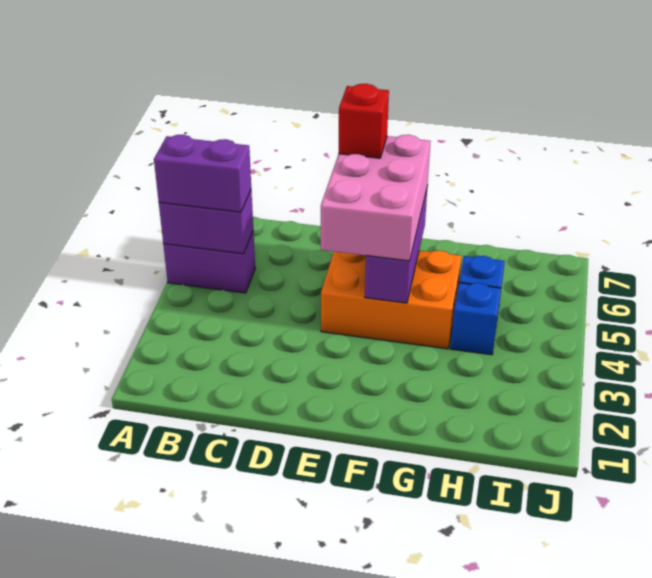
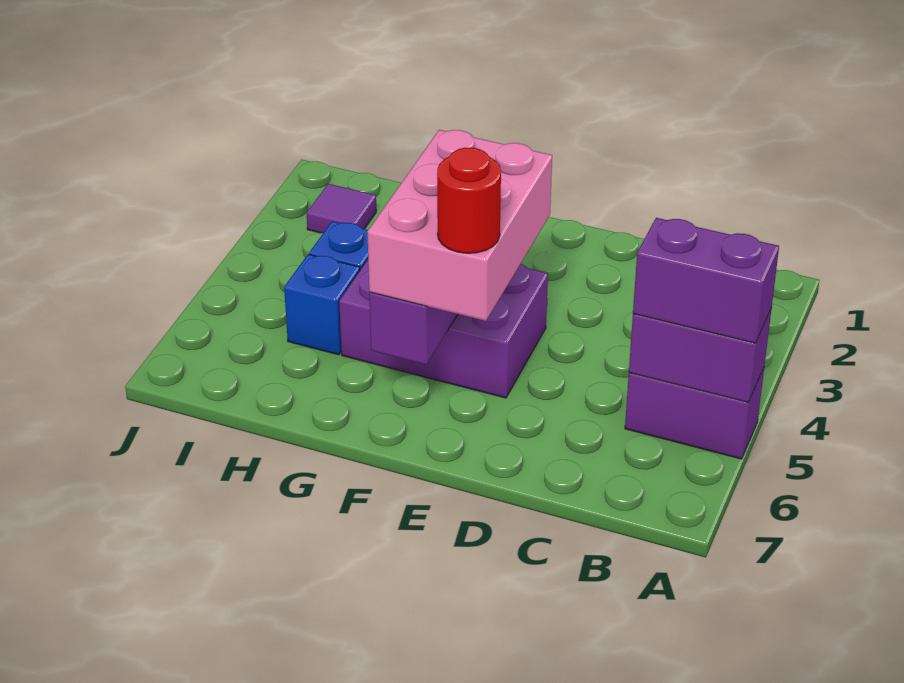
orange 2x3 brick [321,250,462,349] -> purple 2x3 brick [339,260,548,398]
red 1x1 brick [338,84,389,158] -> red 1x1 round brick [437,148,501,253]
none -> purple 1x1 tile [307,184,376,233]

